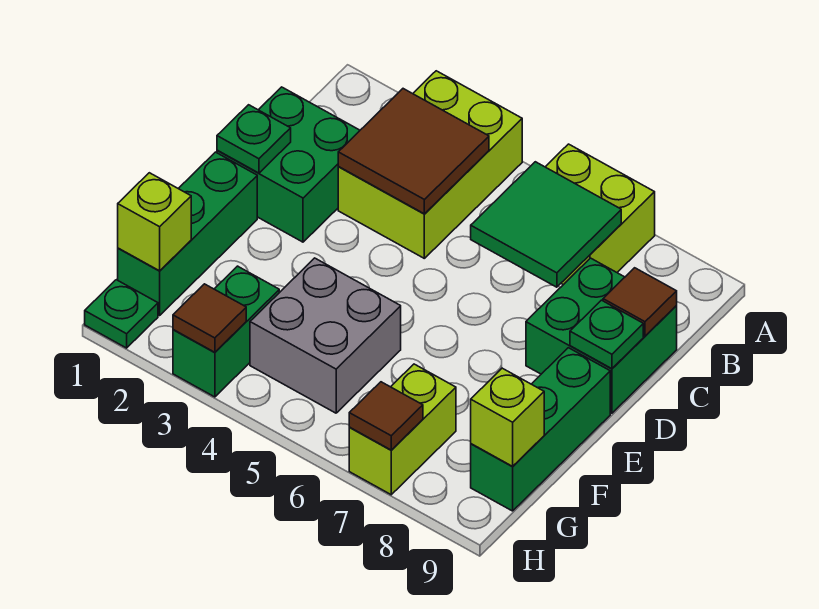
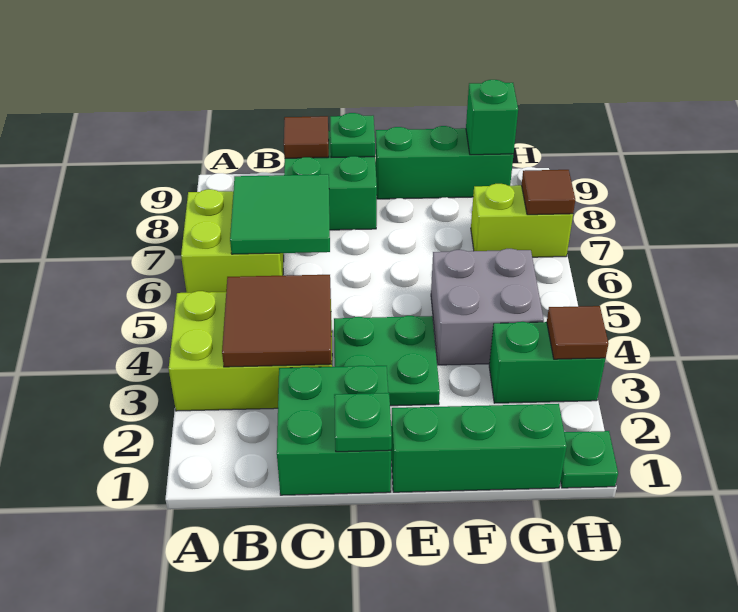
none -> green 2x2 plate [334,316,440,406]
lime 1x1 brick [118,173,191,271] -> none
lime 1x1 brick [471,368,544,466] -> green 1x1 brick [466,80,518,155]

